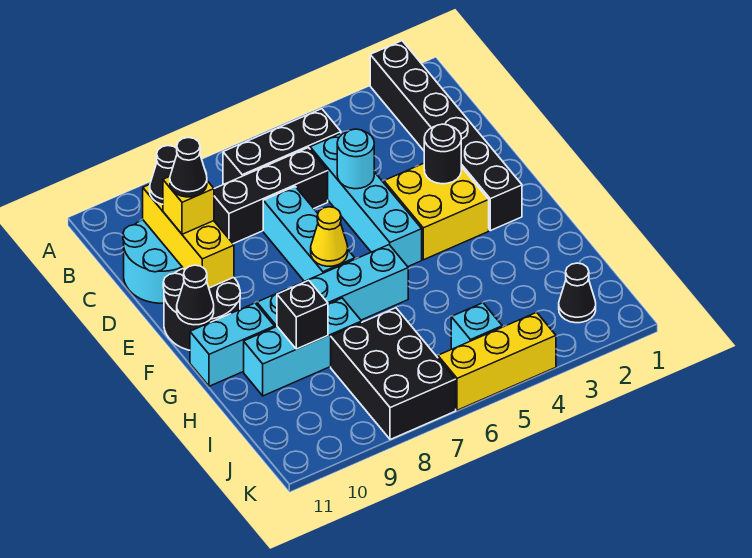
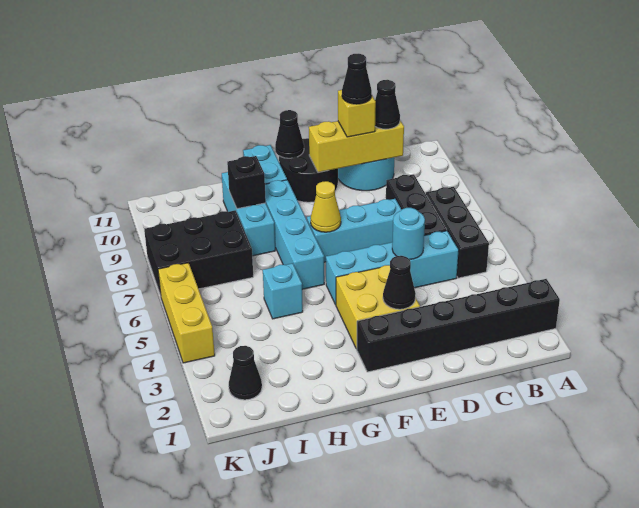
black 1x1 round brick [424,124,461,184] -> black 1x1 cone [383,256,416,309]
cyan 1x1 brick [451,303,502,349] -> cyan 1x1 brick moved to [263,263,303,319]

